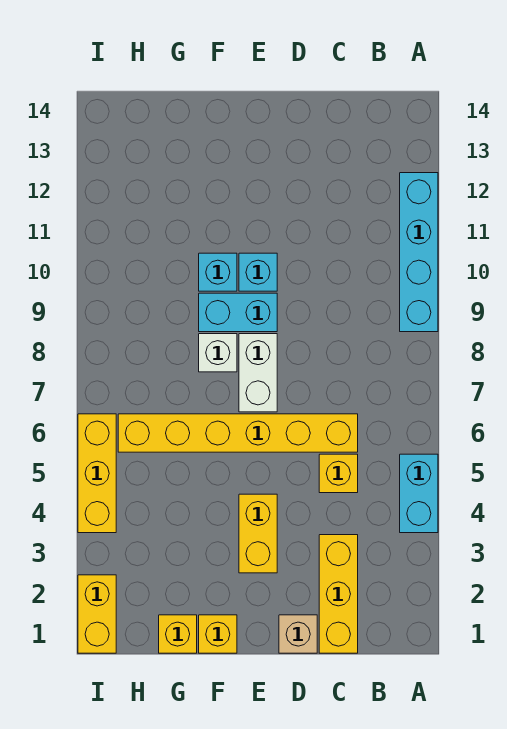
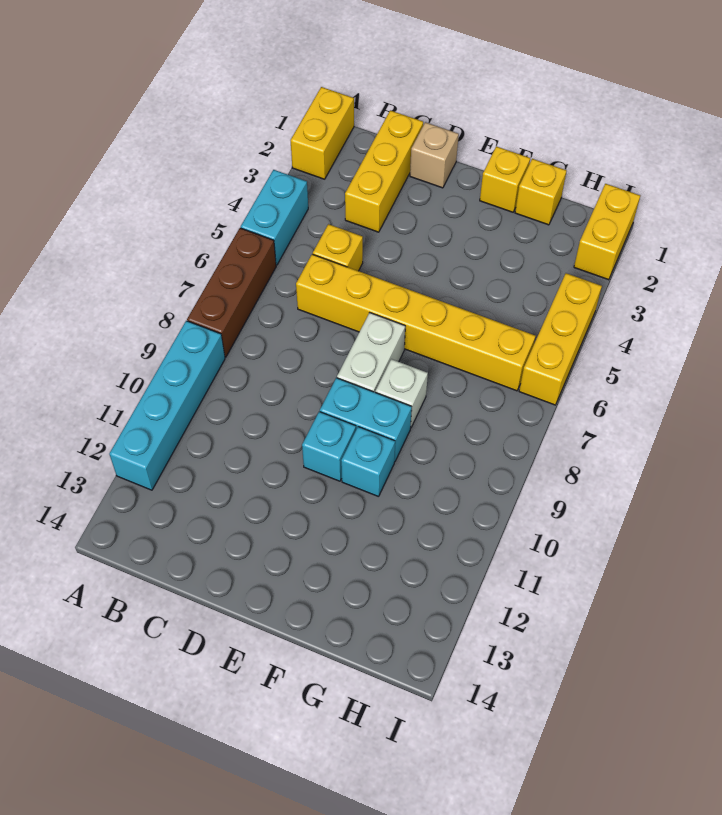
none -> brown 1x3 brick [187,228,276,357]
yellow 1x2 brick [239,494,277,573] -> yellow 1x2 brick moved to [291,87,354,179]

